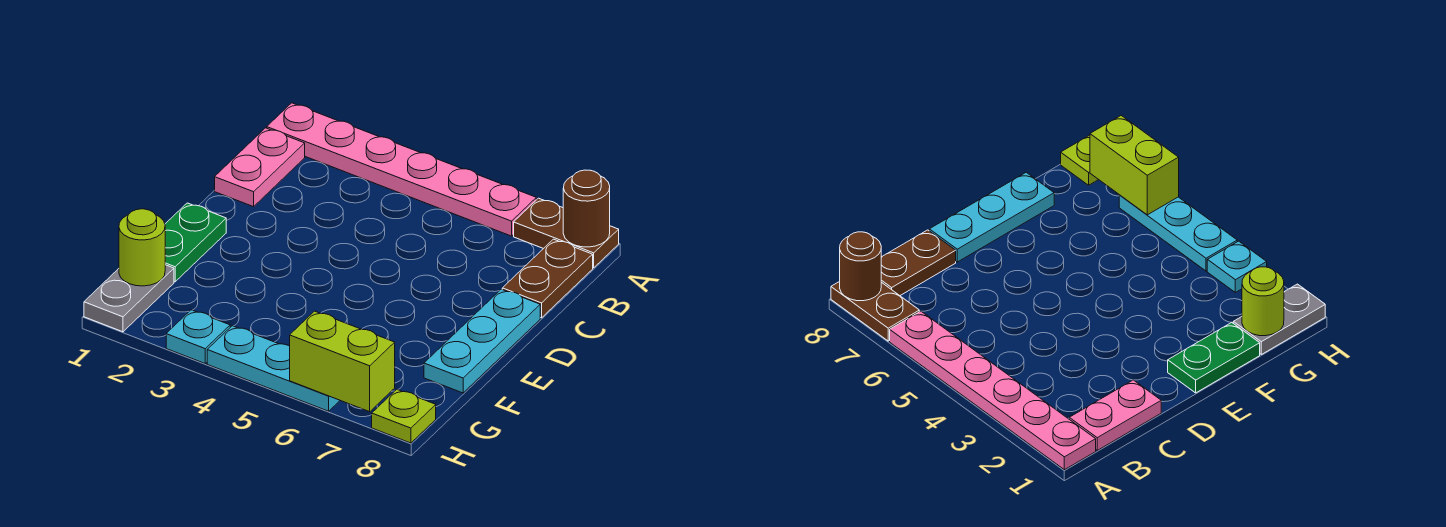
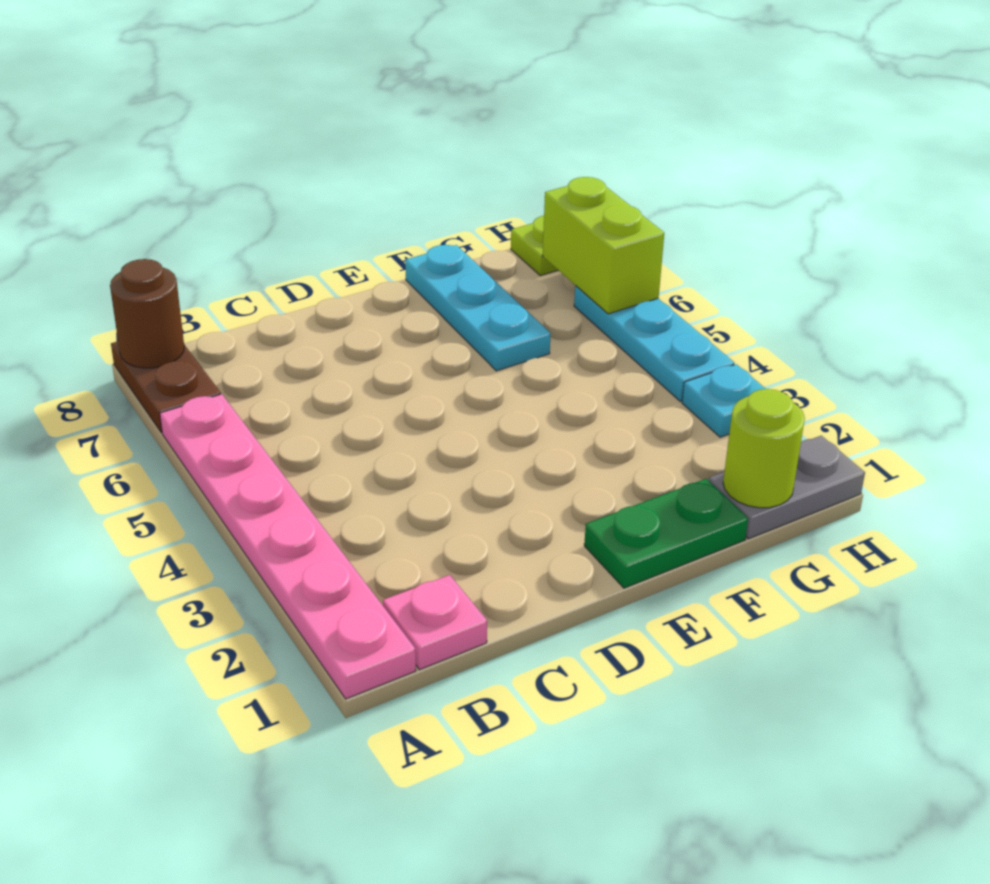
pink 1x2 plate [215,128,305,207] -> pink 1x1 plate [383,575,487,670]
brown 1x2 plate [502,239,593,318] -> none
cyan 1x3 plate [424,289,540,393] -> cyan 1x3 plate turned to [405,245,551,371]

